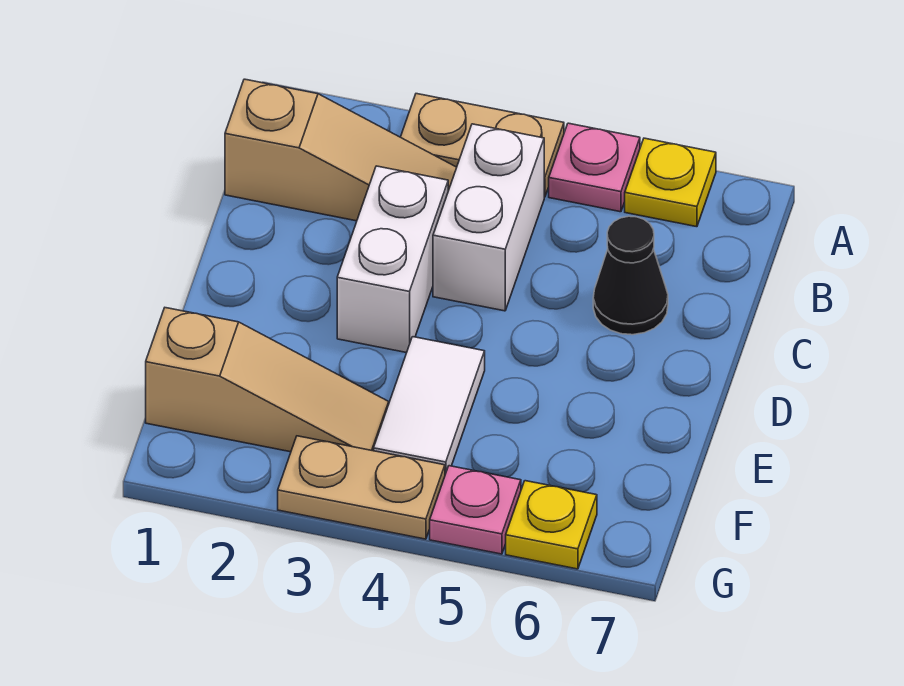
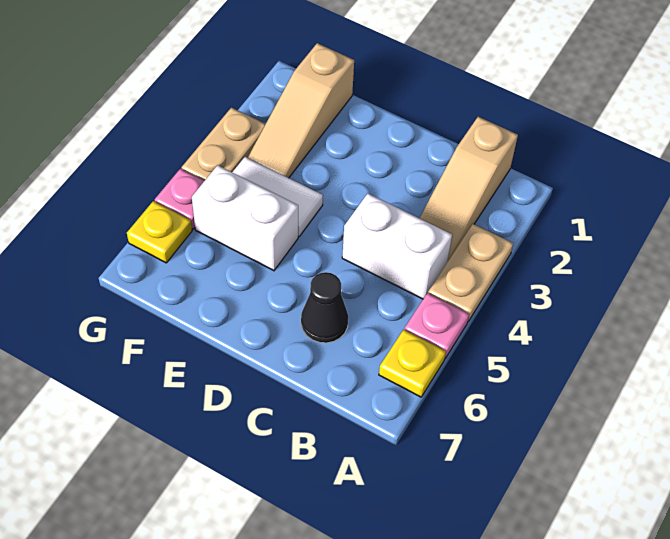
white 1x2 brick [337,166,448,353] -> white 1x2 brick moved to [192,165,298,271]

